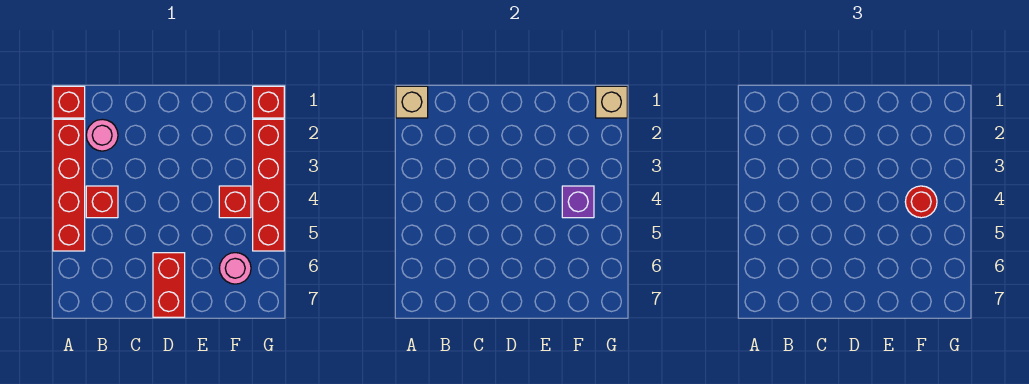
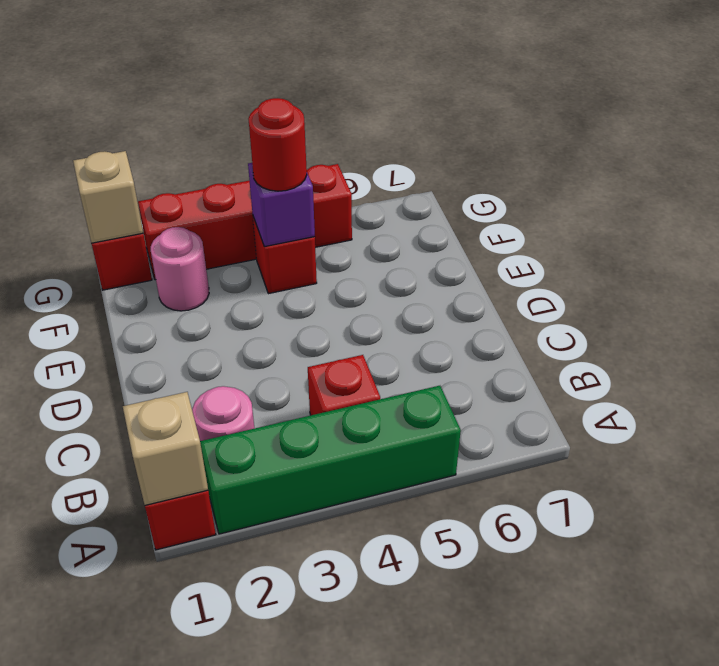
red 1x4 brick [53,119,85,251] -> green 1x4 brick [200,386,461,534]
red 1x2 brick [153,253,185,317] -> none
pink 1x1 round brick [219,253,251,284] -> pink 1x1 round brick moved to [151,227,209,311]

